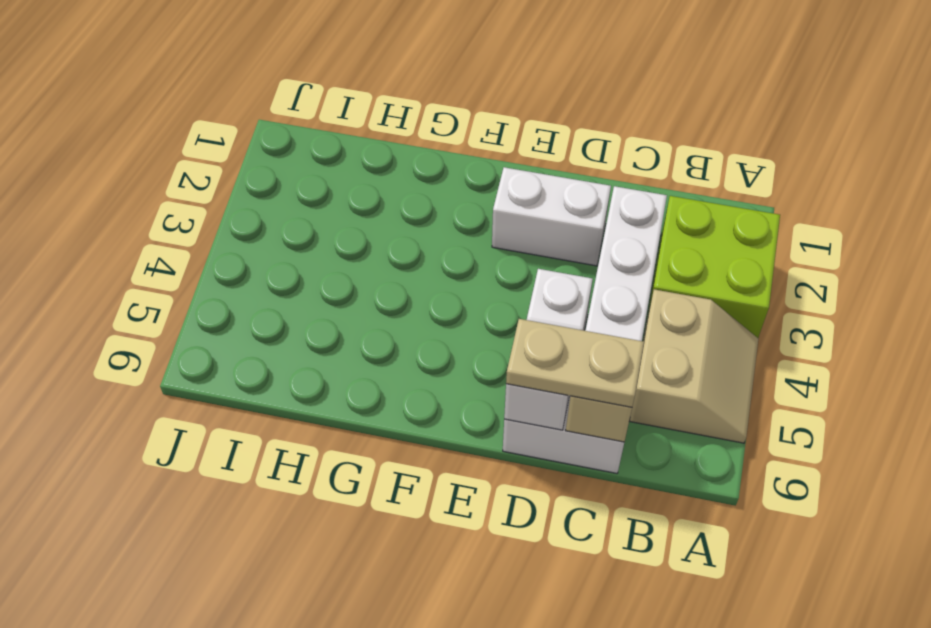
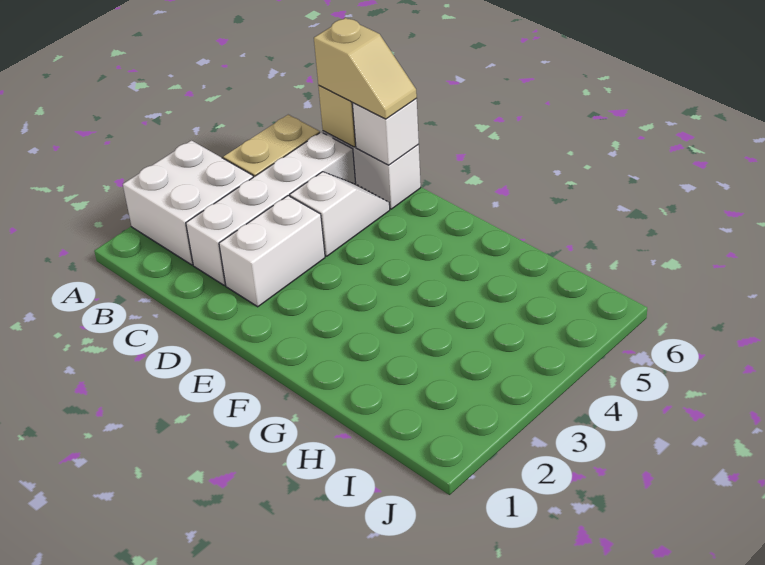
lime 2x2 brick [648,196,780,338] -> white 2x2 brick [123,140,253,265]
tan 1x2 plate [506,319,644,407] -> tan 1x2 slope [314,18,417,119]
white 1x2 brick [492,167,611,266] -> white 1x2 brick turned to [219,196,325,307]

